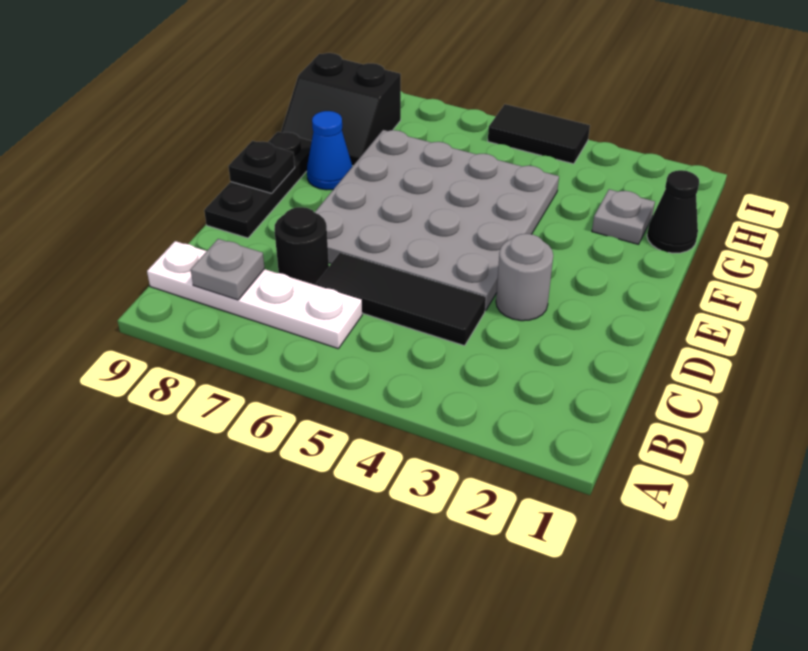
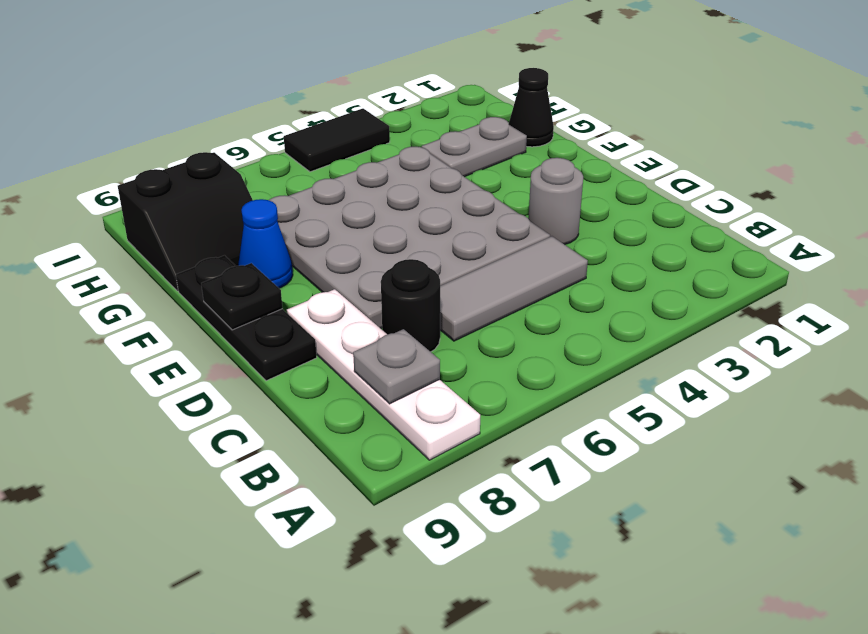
white 1x4 plate [147,241,362,349] -> white 1x4 plate turned to [287,289,480,460]
black 1x3 tile [316,253,486,346] -> grey 1x3 tile [440,236,588,341]
grey 1x1 plate [592,189,655,244] -> grey 1x2 plate [422,117,527,177]

